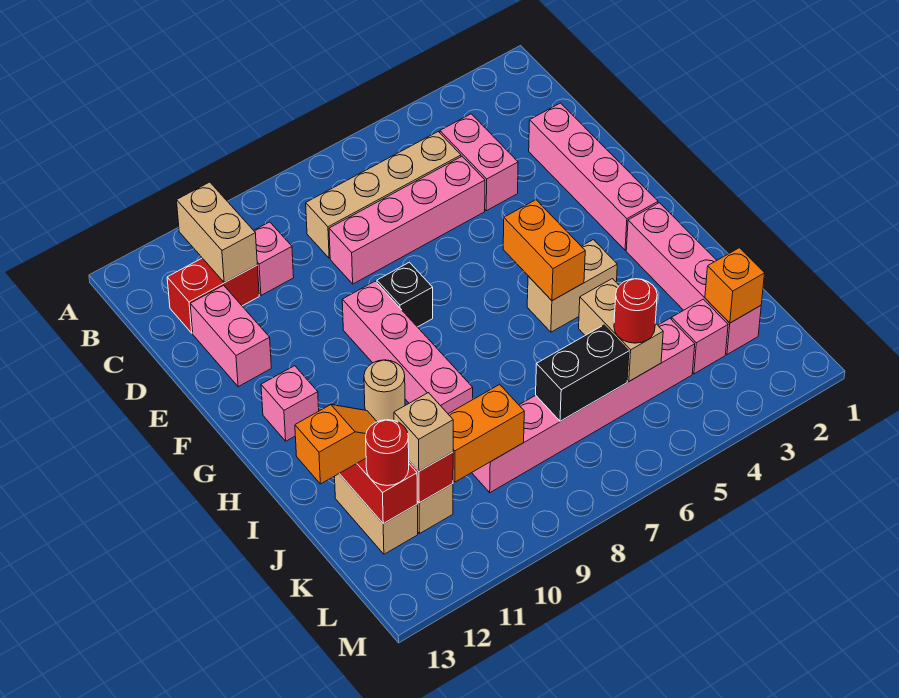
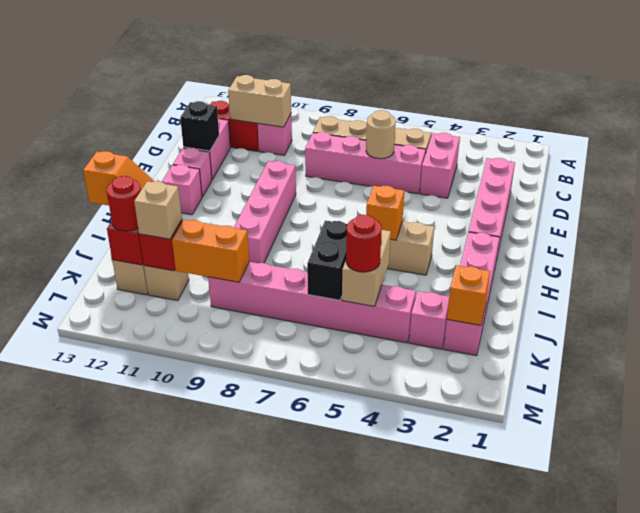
tan 1x2 brick [177,182,257,283] -> tan 1x2 brick turned to [228,75,291,127]
black 1x1 brick [377,262,433,327] -> black 1x1 brick moved to [180,101,219,151]
none -> pink 1x1 brick [173,148,212,197]
orange 1x2 brick [503,200,585,301] -> orange 1x1 brick [366,186,404,240]
tan 1x1 round brick [364,360,405,422] -> tan 1x1 round brick moved to [366,110,396,159]
black 1x2 brick [536,325,629,421] -> black 1x2 brick turned to [307,220,347,300]

